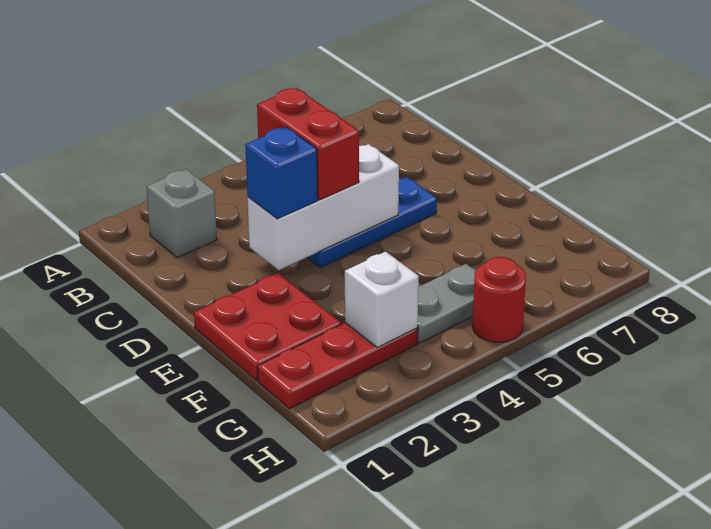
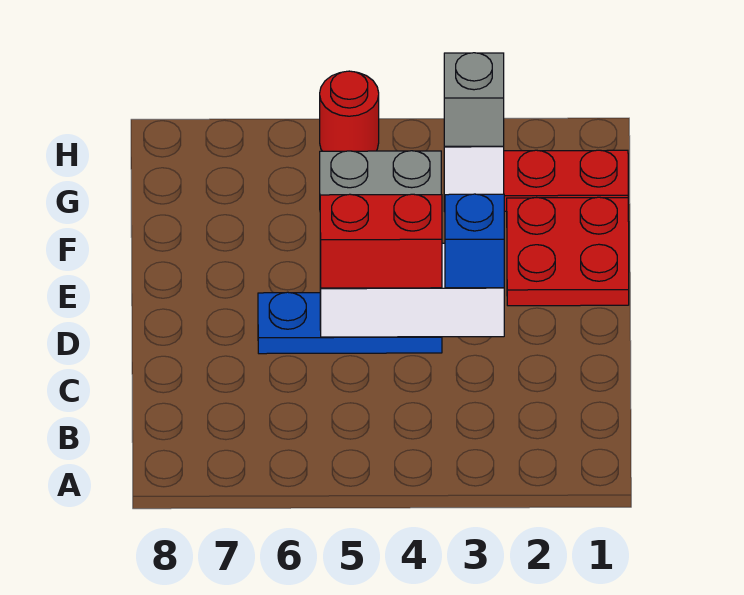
grey 1x1 brick [146,169,217,258] -> grey 1x1 brick moved to [444,53,504,146]
red 1x2 brick [257,88,359,200] -> red 1x2 brick turned to [320,194,442,288]

